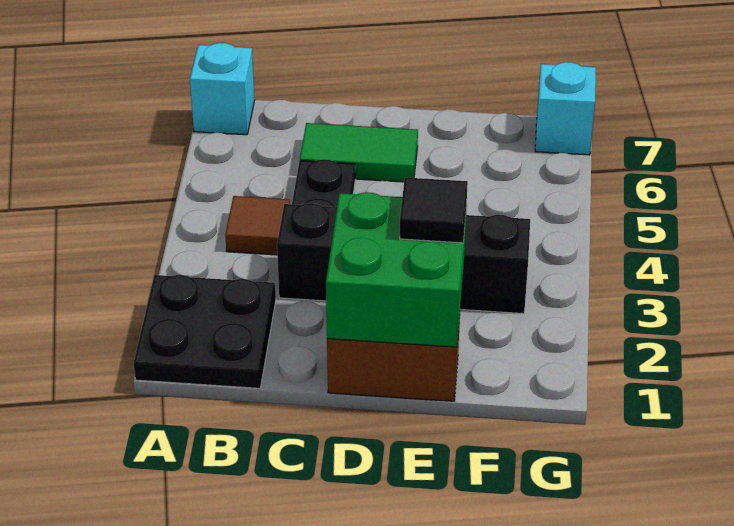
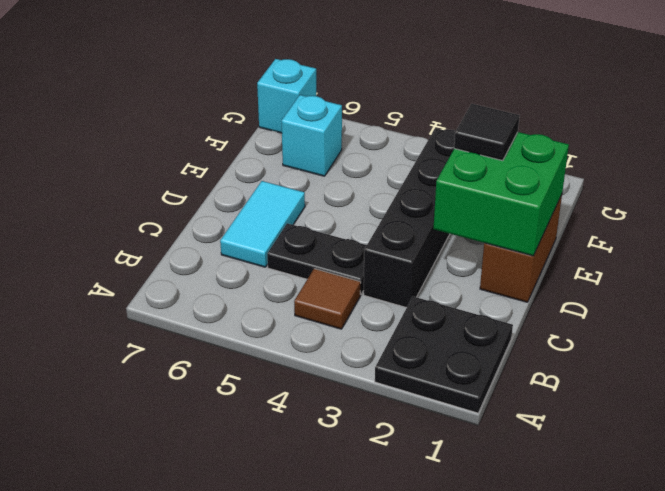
cyan 1x1 brick [190,43,255,135] -> cyan 1x1 brick moved to [282,95,342,176]
green 1x2 tile [300,123,418,182] -> cyan 1x2 tile [220,181,305,267]

